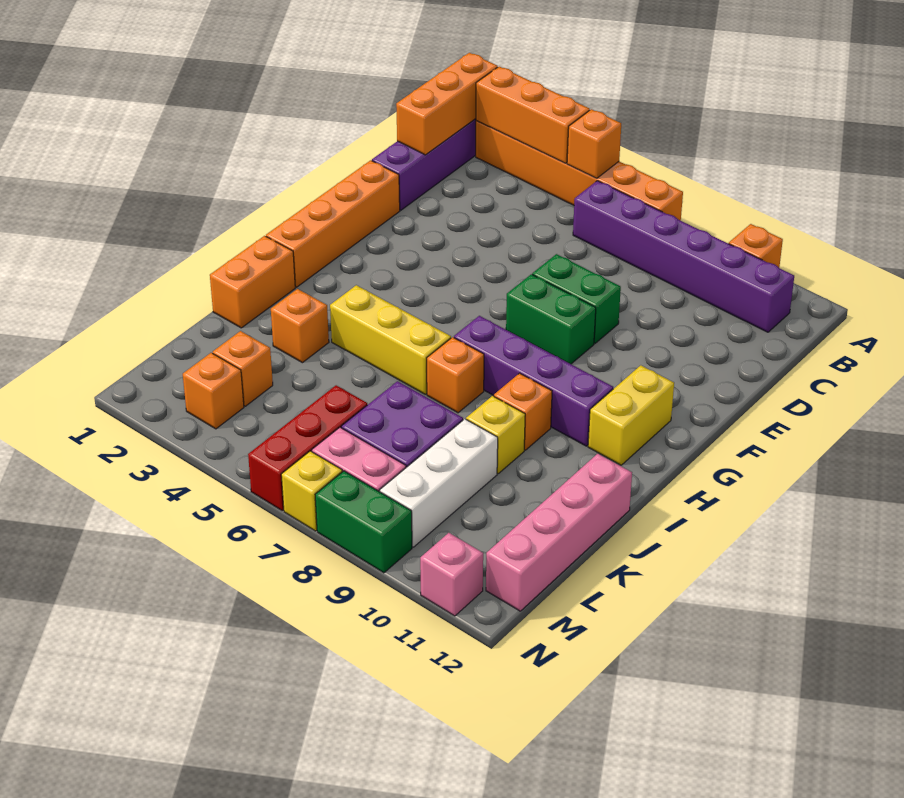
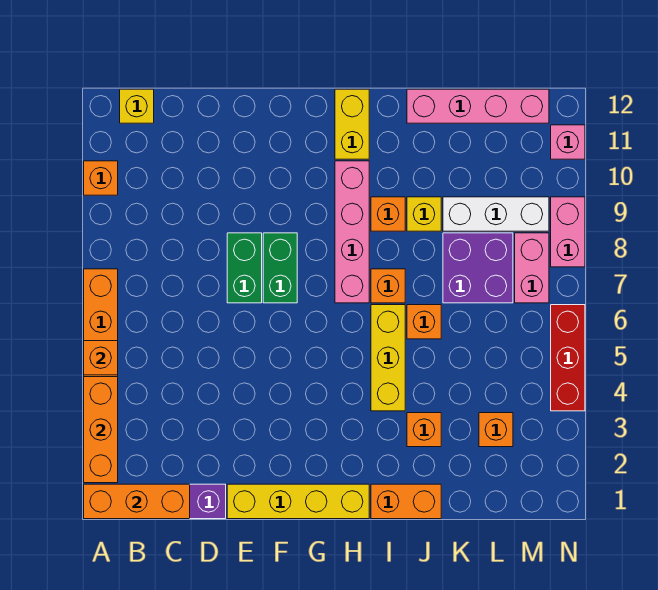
purple 1x6 brick [573,181,794,332] -> none
orange 1x4 brick [266,160,400,287] -> yellow 1x4 brick [227,484,369,519]
yellow 1x2 brick [588,365,674,465] -> yellow 1x2 brick turned to [335,89,369,159]
purple 1x4 brick [454,316,613,446] -> pink 1x4 brick [335,161,369,303]
red 1x3 brick [248,385,367,511] -> red 1x3 brick turned to [551,305,585,411]
orange 1x1 brick [183,353,244,429] -> orange 1x1 brick moved to [407,305,441,339]
yellow 1x1 brick [281,451,342,531] -> yellow 1x1 brick moved to [120,89,154,123]
green 1x2 brick [315,471,412,573] -> pink 1x2 brick [551,197,585,267]

